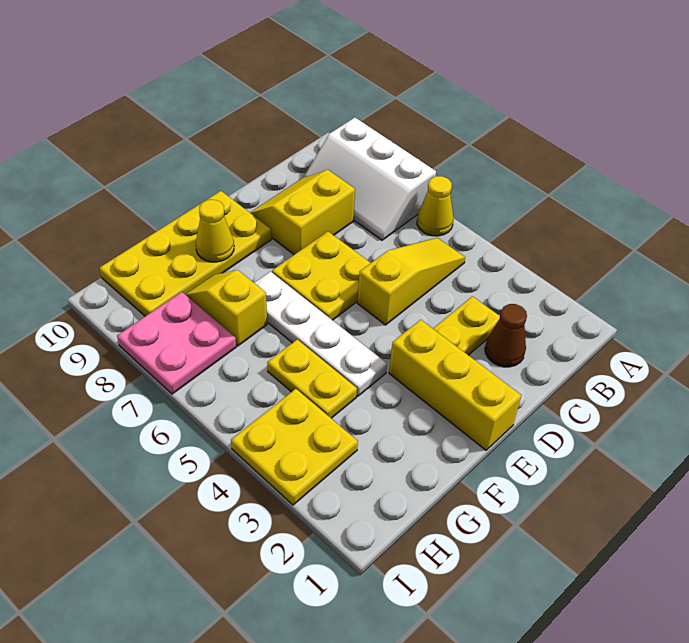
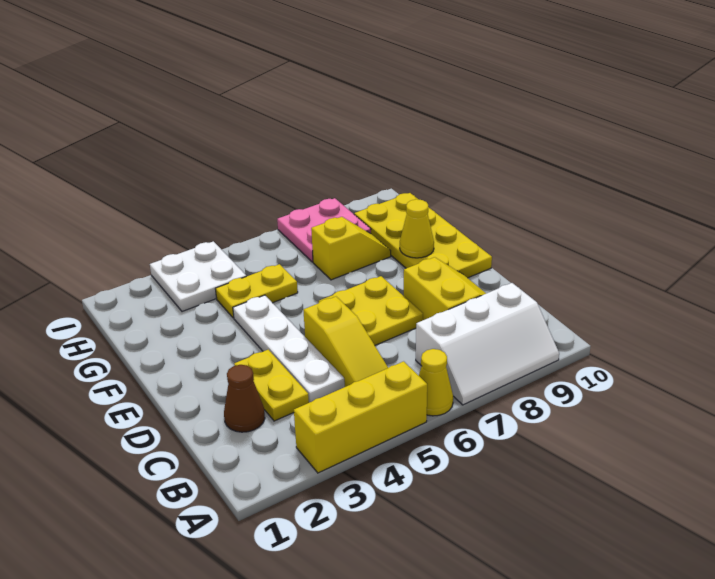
white 2x3 slope [303,118,436,240] -> white 2x3 slope turned to [416,283,559,405]
yellow 1x3 brick [389,320,521,450] -> yellow 1x3 brick moved to [294,361,427,473]
white 1x4 plate [255,272,387,396] -> white 1x4 plate turned to [233,295,345,403]
yellow 2x2 plate [231,389,358,505] -> white 2x2 plate [150,241,246,312]

